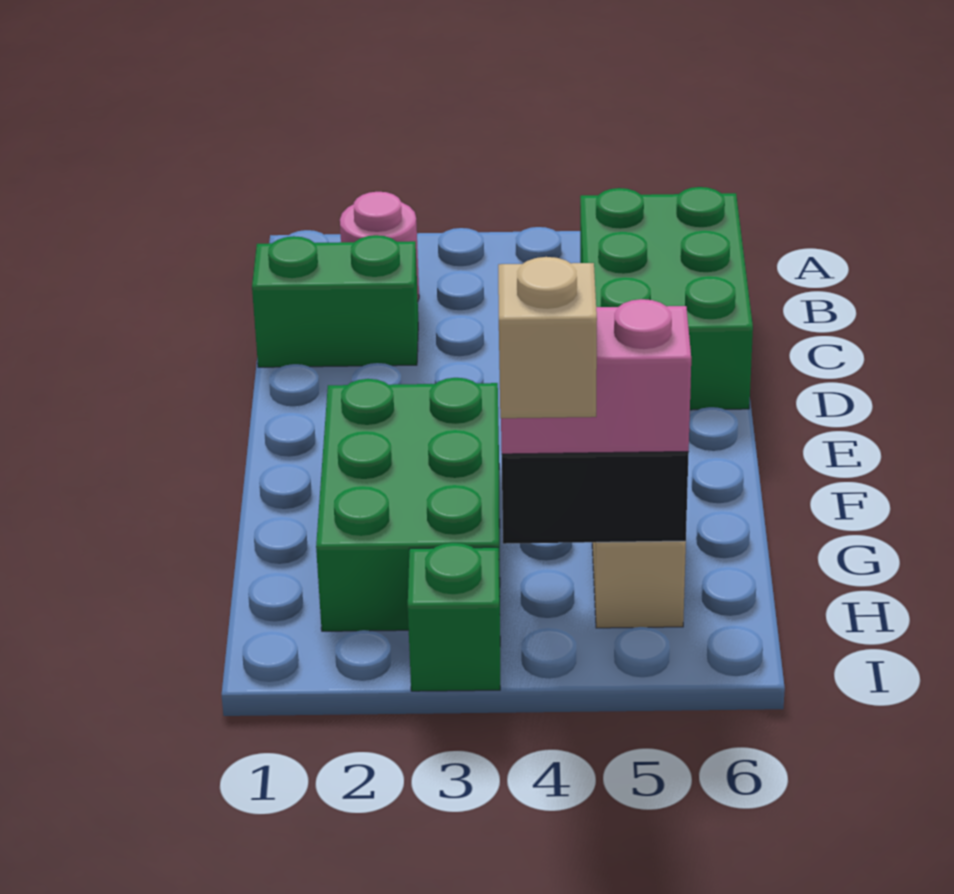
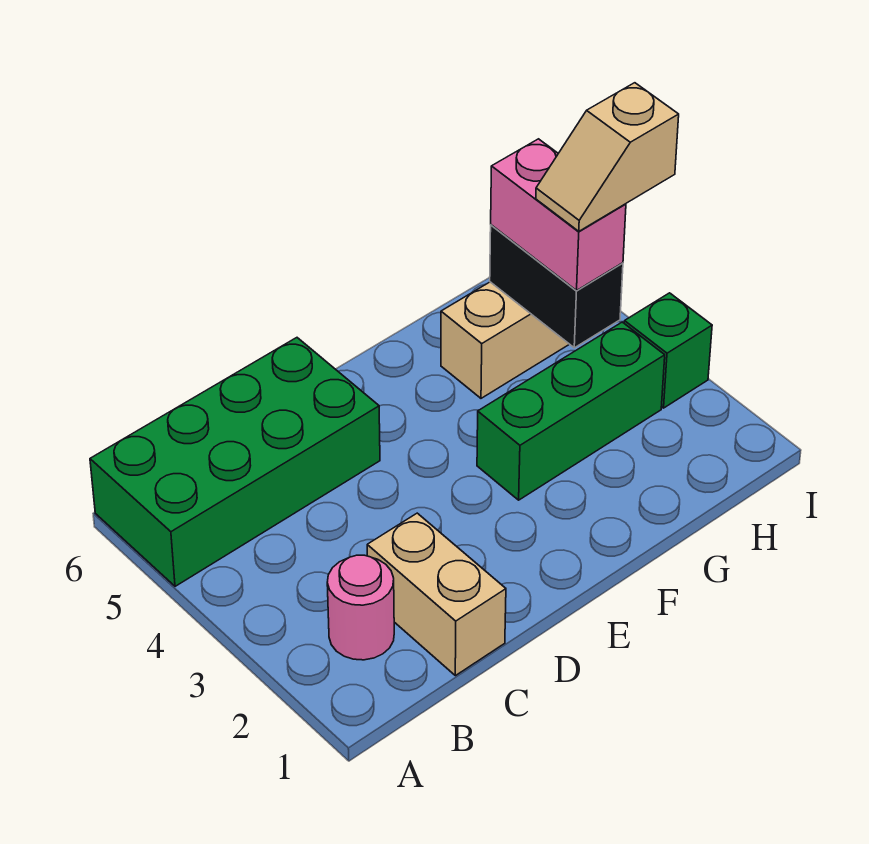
green 2x3 brick [580,187,753,410] -> green 2x4 brick [90,338,380,586]
green 1x2 brick [252,235,418,367] -> tan 1x2 brick [367,513,506,676]
green 2x3 brick [316,378,500,631] -> green 1x3 brick [477,322,665,500]

